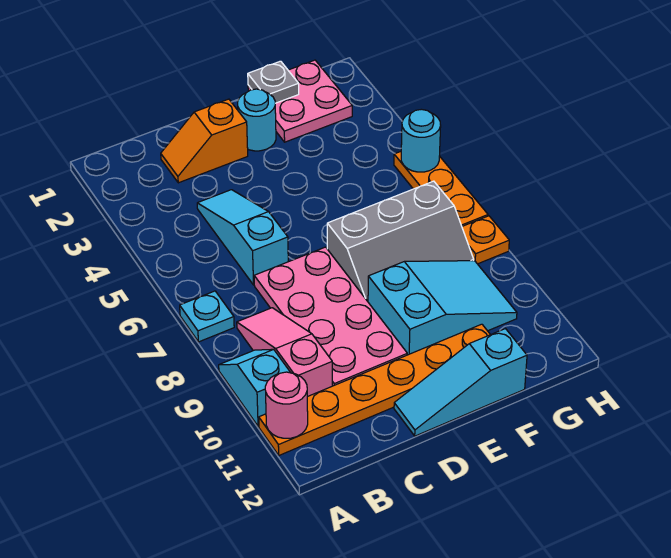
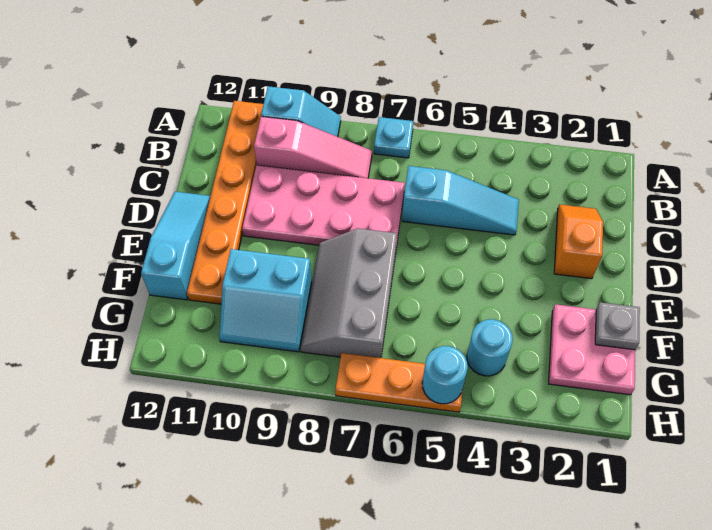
pink 1x1 round brick [265,372,308,438] -> none
cyan 1x1 round brick [238,89,276,151] -> cyan 1x1 round brick moved to [467,319,513,376]
cyan 2x3 slope [368,261,517,355] -> cyan 2x2 slope [219,249,312,352]
orange 1x1 plate [462,216,509,264] -> none

